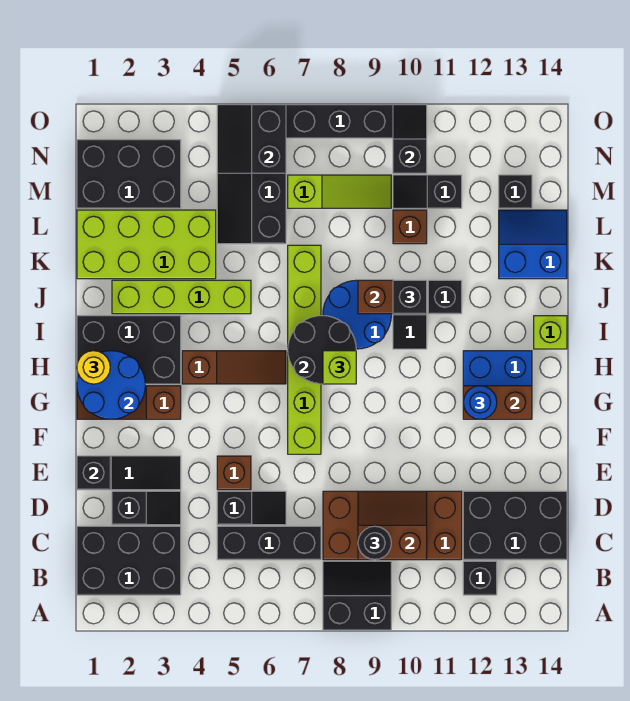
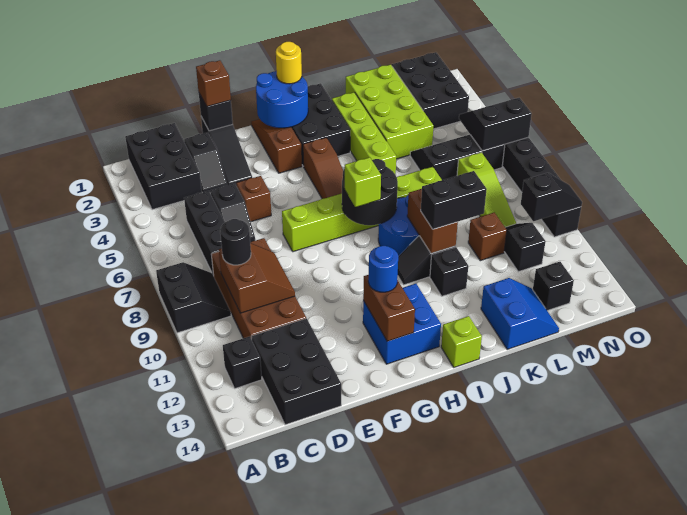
none -> brown 1x1 brick [196,60,231,107]
black 1x1 brick [393,280,427,314] -> black 1x2 brick [421,171,487,229]

